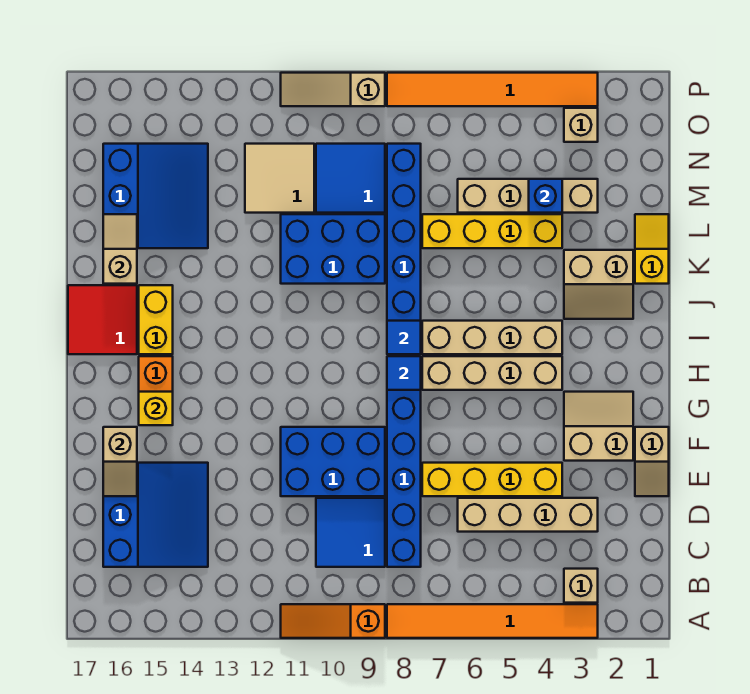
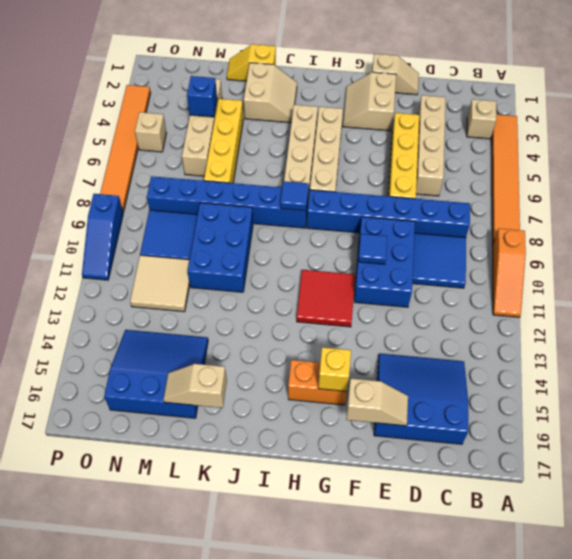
blue 1x1 tile [387,356,421,390] -> blue 1x1 tile moved to [358,234,387,264]
yellow 1x2 brick [139,285,173,354] -> none
red 2x2 tile [68,285,137,354] -> red 2x2 tile moved to [297,270,355,327]
tan 1x1 brick [564,108,598,142] -> tan 1x1 brick moved to [135,112,166,152]
tan 1x3 slope [281,73,385,106] -> blue 1x3 slope [82,194,123,280]

